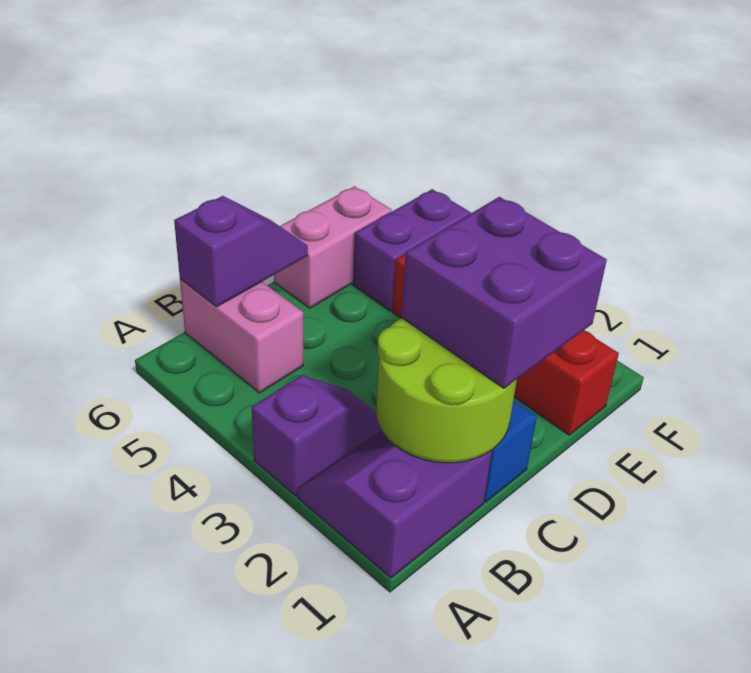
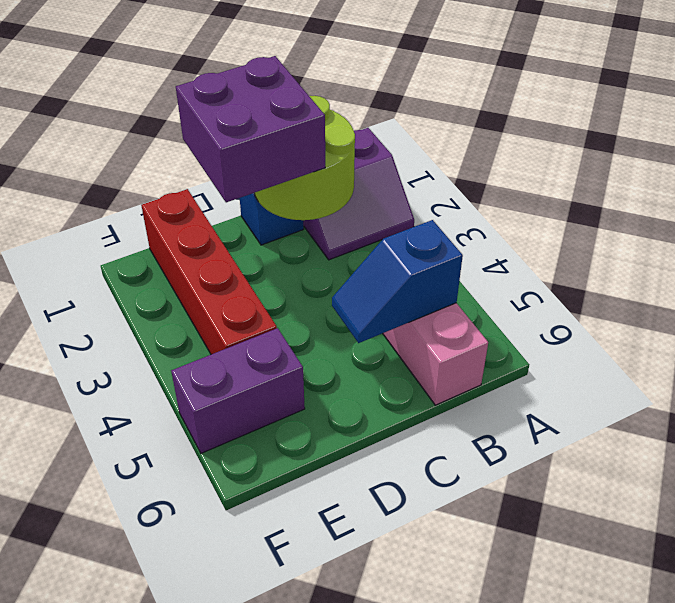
purple 1x2 slope [252,375,382,496] -> none
none -> blue 1x2 slope [332,220,463,343]
purple 1x2 slope [174,196,308,307] -> none
pink 1x2 brick [274,186,392,308] -> none

